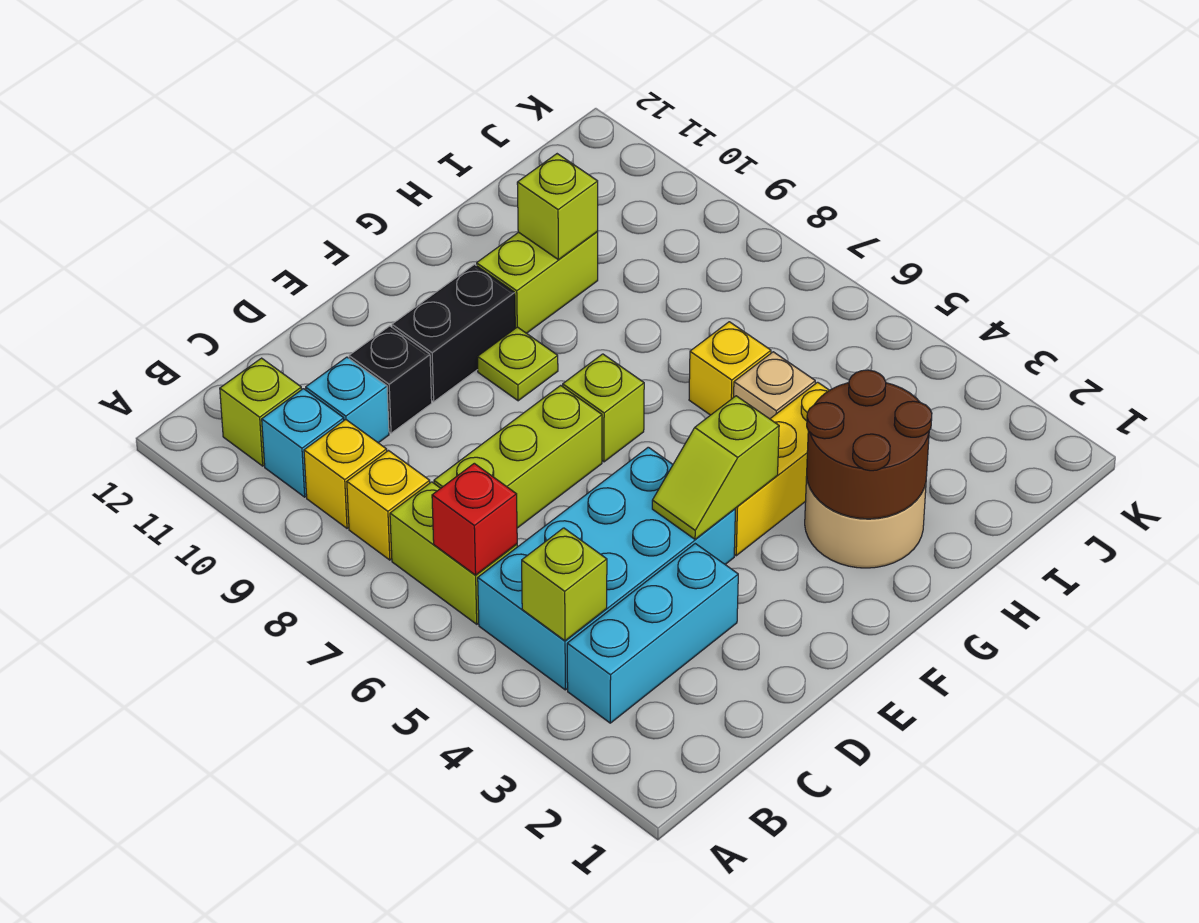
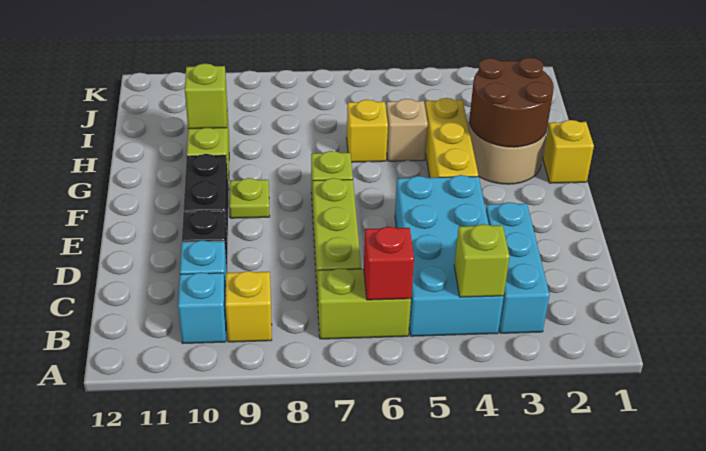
yellow 1x1 brick [347,451,430,560] -> yellow 1x1 brick moved to [543,120,594,183]
lime 1x1 brick [220,358,302,466] -> none
lime 1x2 slope [652,396,779,539] -> none

